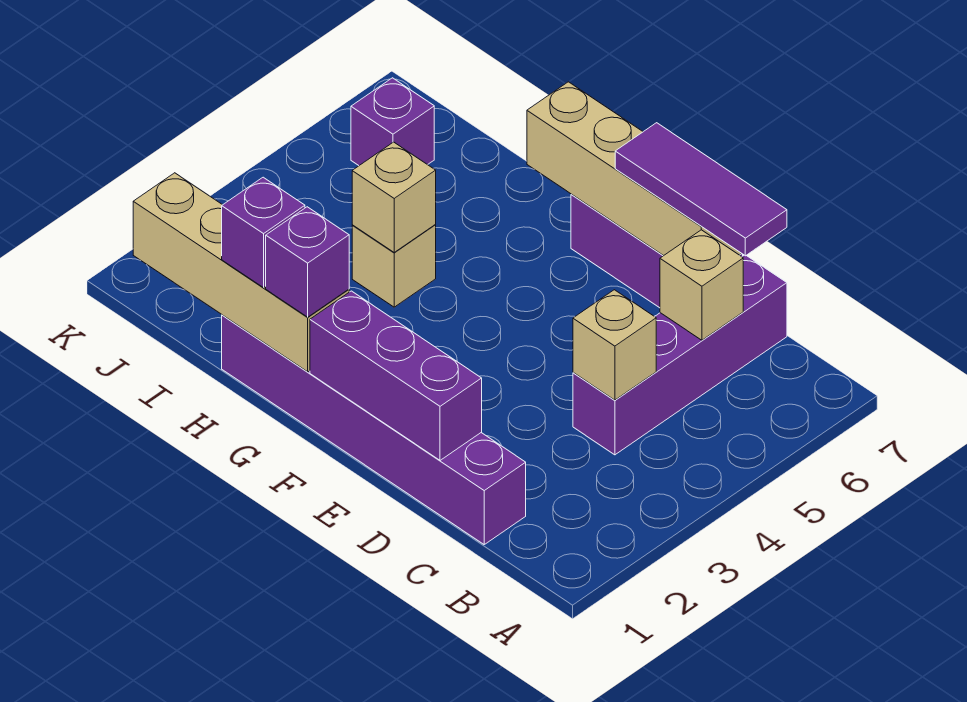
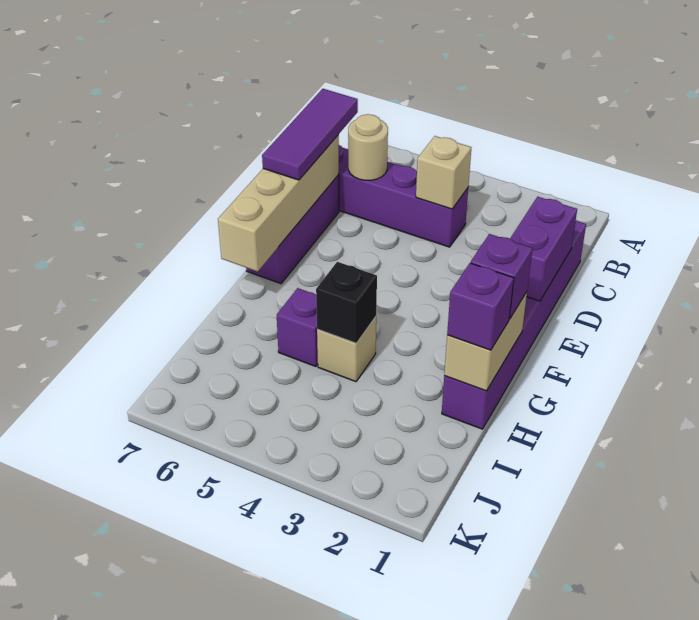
tan 1x1 brick [660,230,743,340] -> tan 1x1 round brick [348,114,388,180]
purple 1x3 brick [310,291,482,460] -> purple 1x2 brick [510,197,577,301]
tan 1x4 brick [133,173,349,372] -> tan 1x2 brick [444,292,527,391]
tan 1x1 brick [352,142,436,252] -> black 1x1 brick [316,262,377,343]
purple 1x1 brick [351,78,434,165] -> purple 1x1 brick moved to [277,288,318,367]

